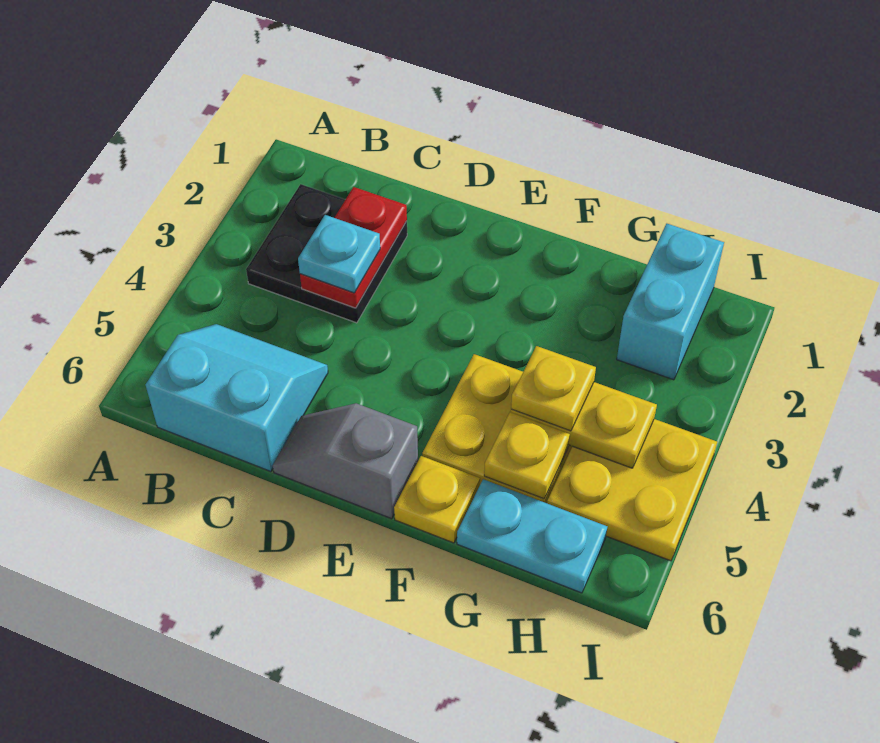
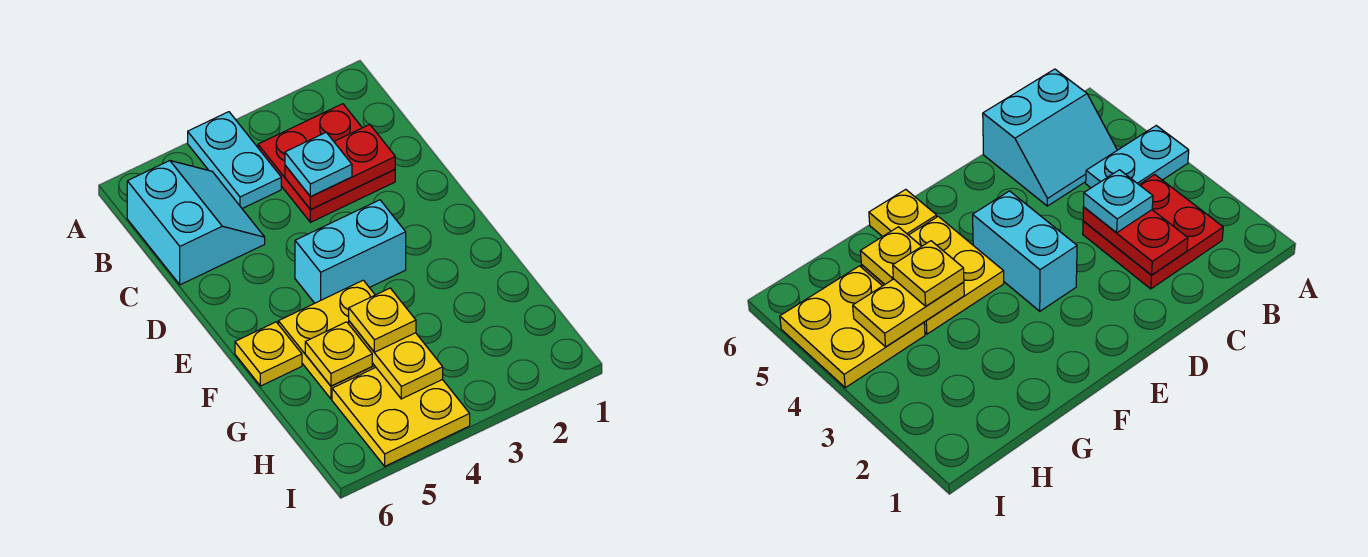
black 2x2 plate [246,184,407,323] -> red 2x2 plate [258,104,395,222]
grey 1x2 slope [273,403,418,519] -> none
cyan 1x2 plate [457,479,607,593] -> cyan 1x2 plate moved to [188,112,281,208]
cyan 1x2 brick [617,224,724,380] -> cyan 1x2 brick moved to [295,200,406,303]

